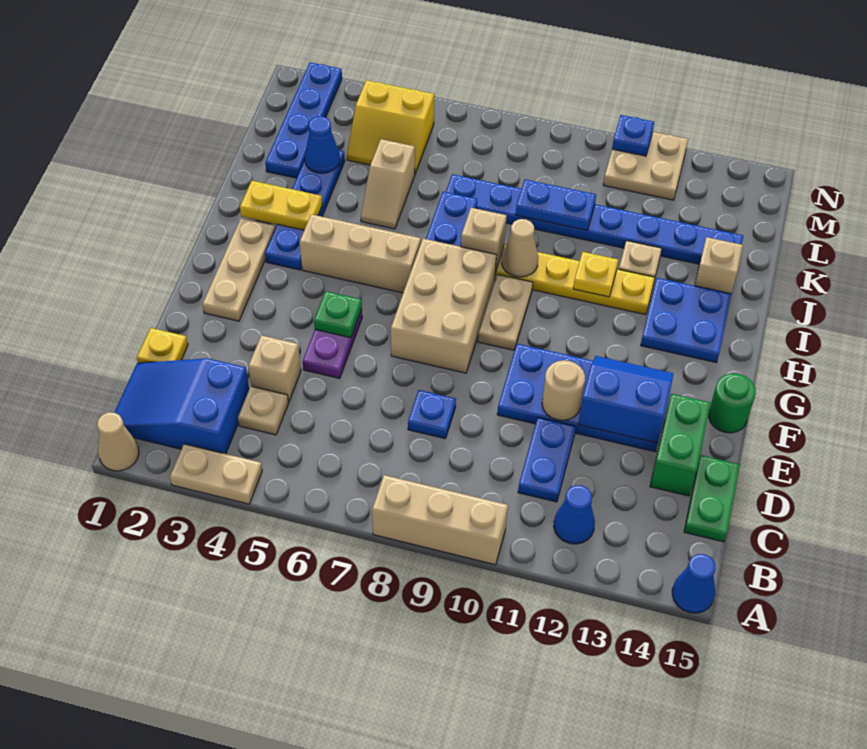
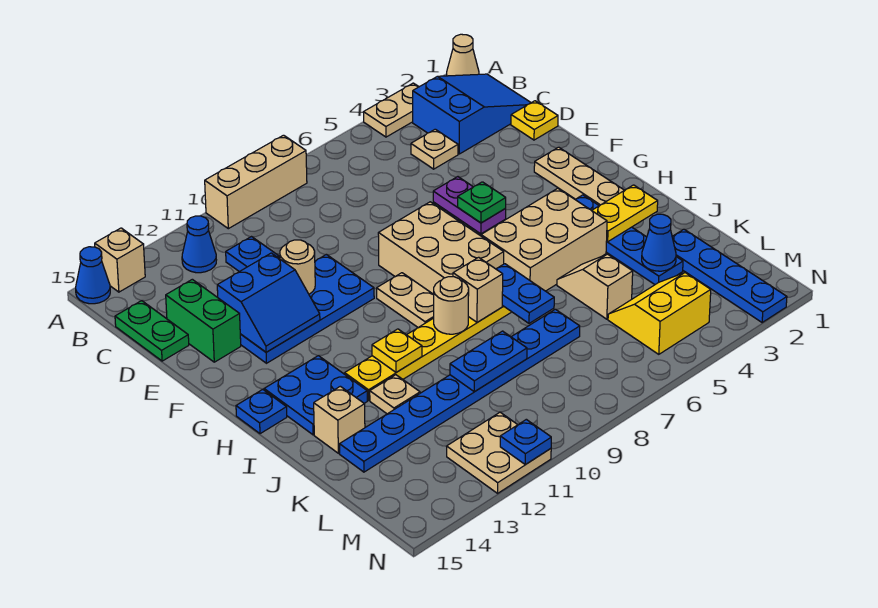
tan 1x1 brick [248,335,301,402] -> tan 1x1 brick moved to [95,228,145,292]
blue 1x1 plate [408,390,456,438] -> blue 1x1 plate moved to [236,389,287,434]
green 1x1 round brick [709,373,756,433] -> none
tan 1x3 brick [300,214,421,293] -> tan 2x3 brick [481,188,607,291]
tan 1x1 cone [502,219,538,277] -> tan 1x1 round brick [434,277,469,334]

